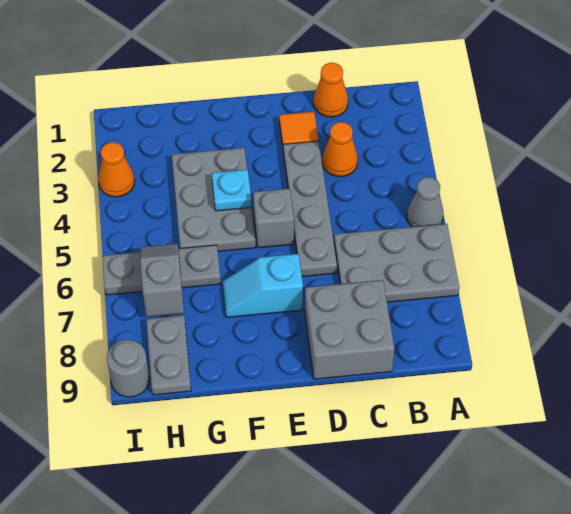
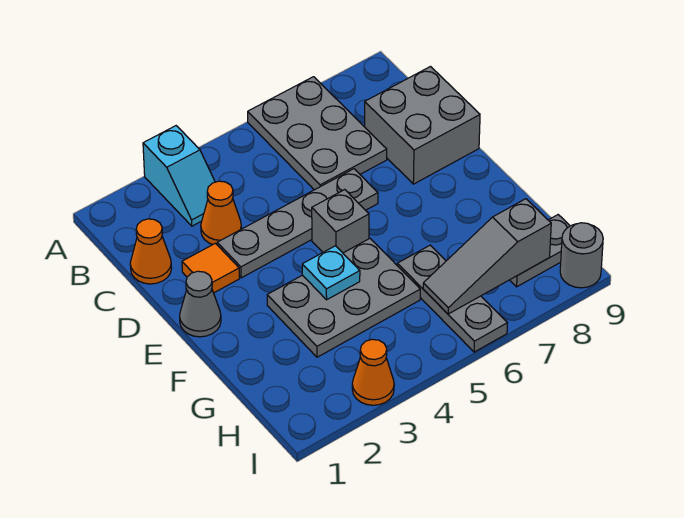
grey 1x1 cone [407,177,443,227] -> grey 1x1 cone moved to [180,271,221,337]
cyan 1x2 slope [223,254,303,317] -> cyan 1x2 slope moved to [143,126,215,226]
grey 1x2 slope [140,244,184,317] -> grey 1x3 slope [423,199,551,314]

